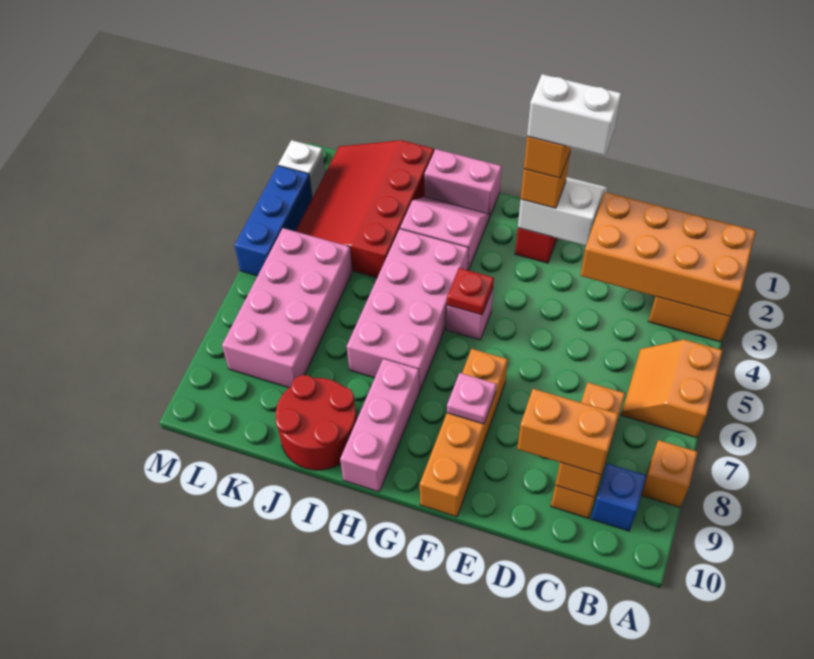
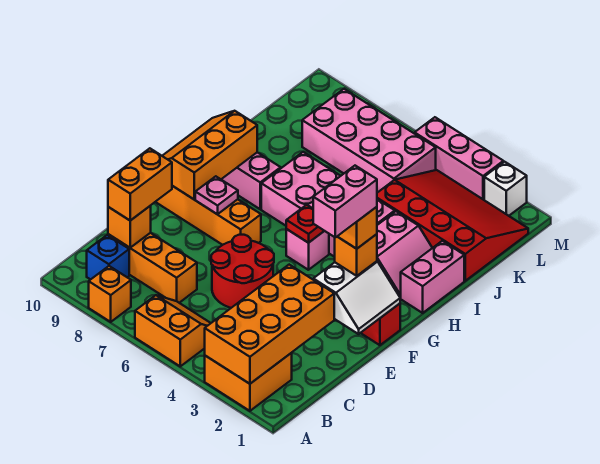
white 1x2 brick [527,74,622,156] -> pink 1x2 brick [313,166,377,237]
none -> orange 2x3 slope [163,111,257,200]
red 2x2 round brick [276,375,357,470] -> red 2x2 round brick moved to [211,235,274,308]
blue 1x3 brick [235,166,312,276] -> pink 1x3 brick [415,117,503,200]

